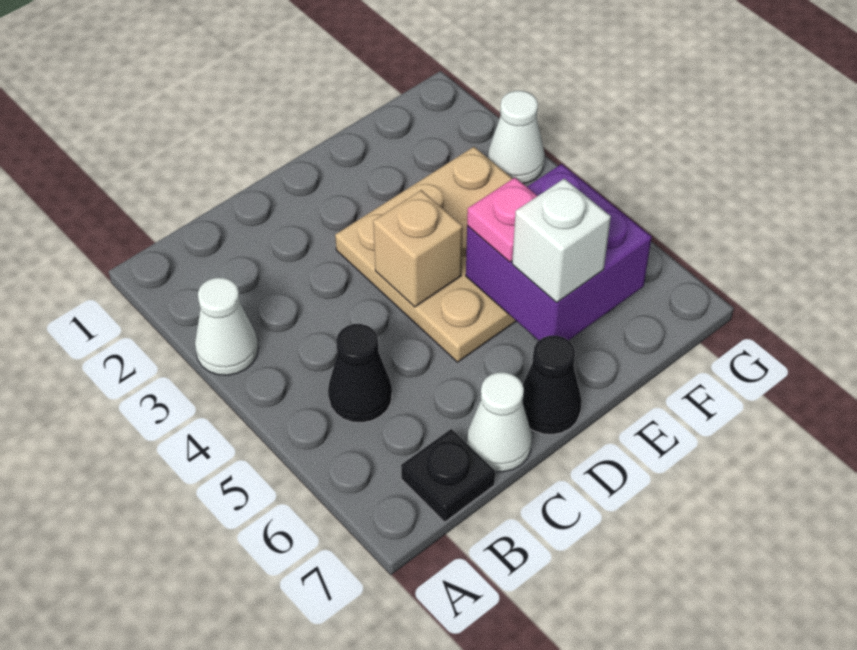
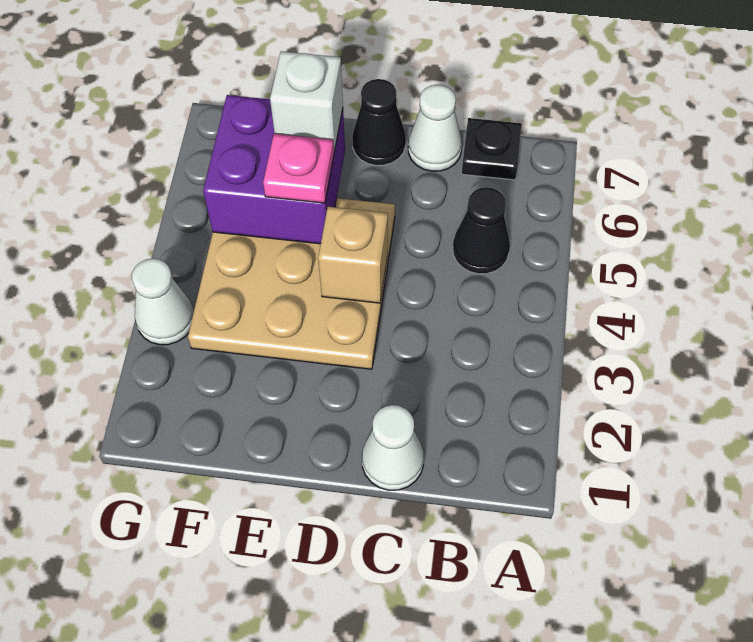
white 1x1 cone [195,278,258,375] -> white 1x1 cone moved to [362,405,424,490]

